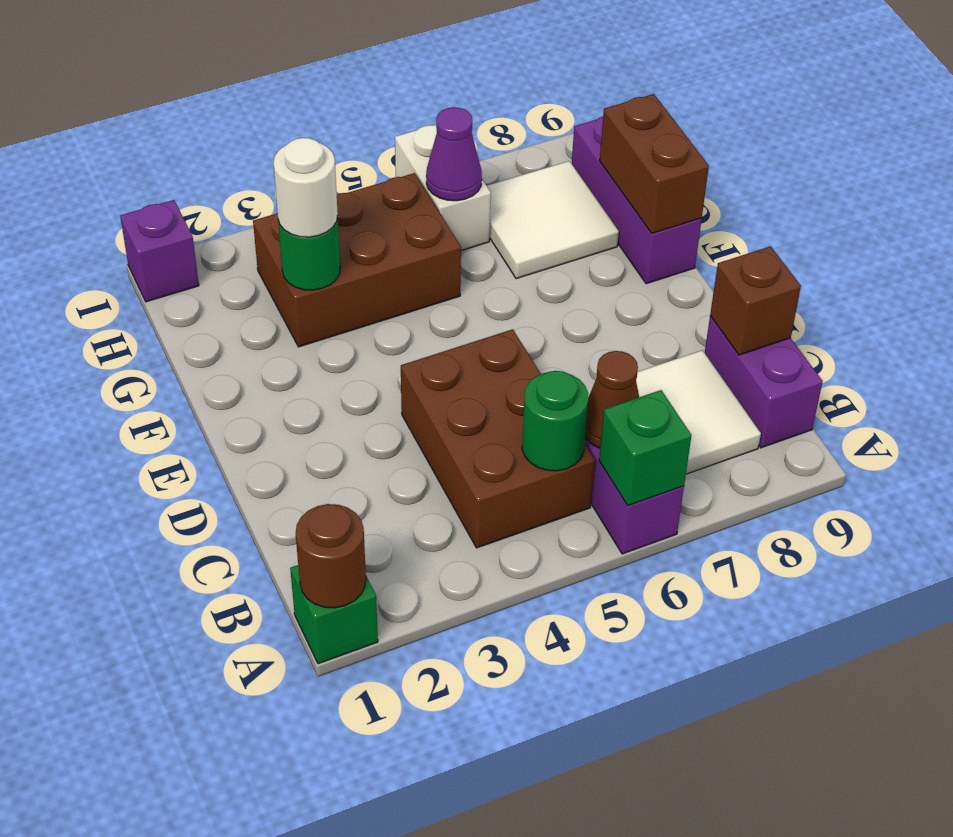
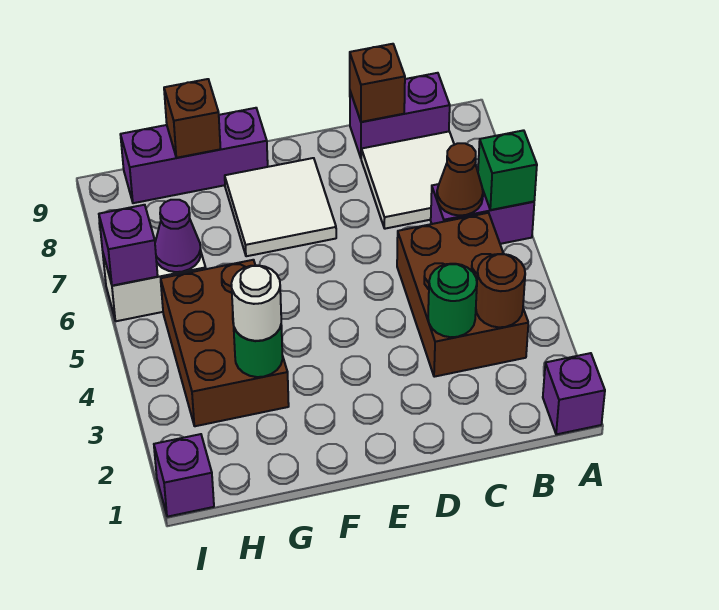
green 1x1 brick [290,565,378,664] -> purple 1x1 brick [543,353,605,434]
brown 1x1 round brick [296,504,366,608] -> brown 1x1 round brick moved to [476,254,525,327]
brown 2x3 brick [401,329,595,548] -> brown 2x3 brick turned to [397,213,528,377]
green 1x1 round brick [522,371,588,471] -> green 1x1 round brick moved to [428,264,477,337]
brown 1x2 brick [600,94,709,233] -> brown 1x1 brick [164,79,221,158]
white 2x2 tile [487,161,619,279] -> white 2x2 tile moved to [225,158,336,256]
none -> purple 1x1 brick [99,205,158,286]

